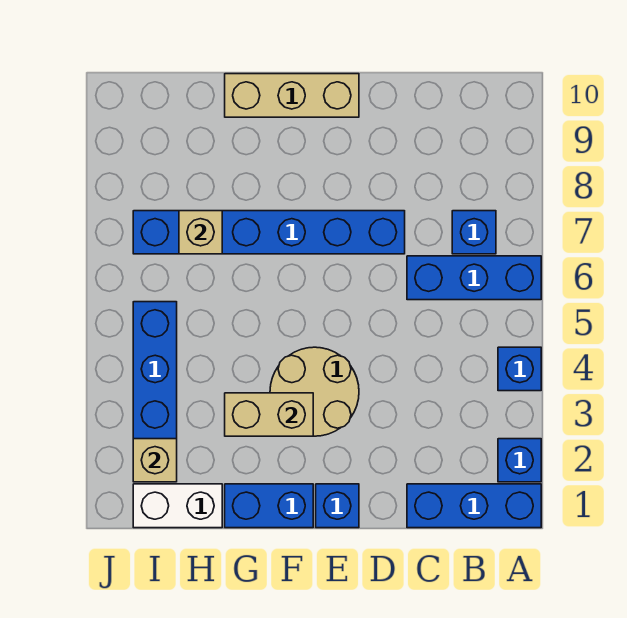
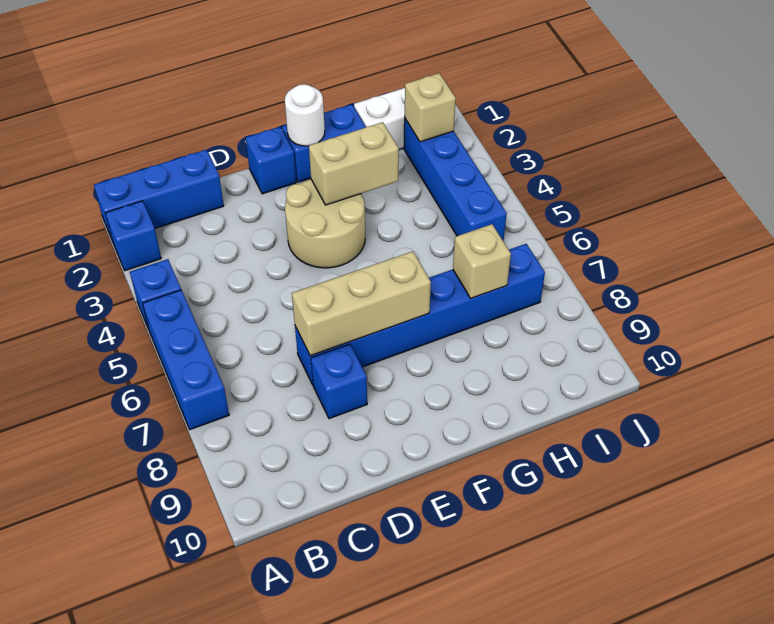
blue 1x3 brick [407,256,541,300] -> blue 1x3 brick turned to [142,290,229,430]
blue 1x1 brick [452,211,496,254] -> blue 1x1 brick moved to [311,344,367,419]
tan 1x3 brick [225,74,359,117] -> tan 1x3 brick moved to [292,251,431,356]
none -> white 1x1 round brick [285,84,325,146]

